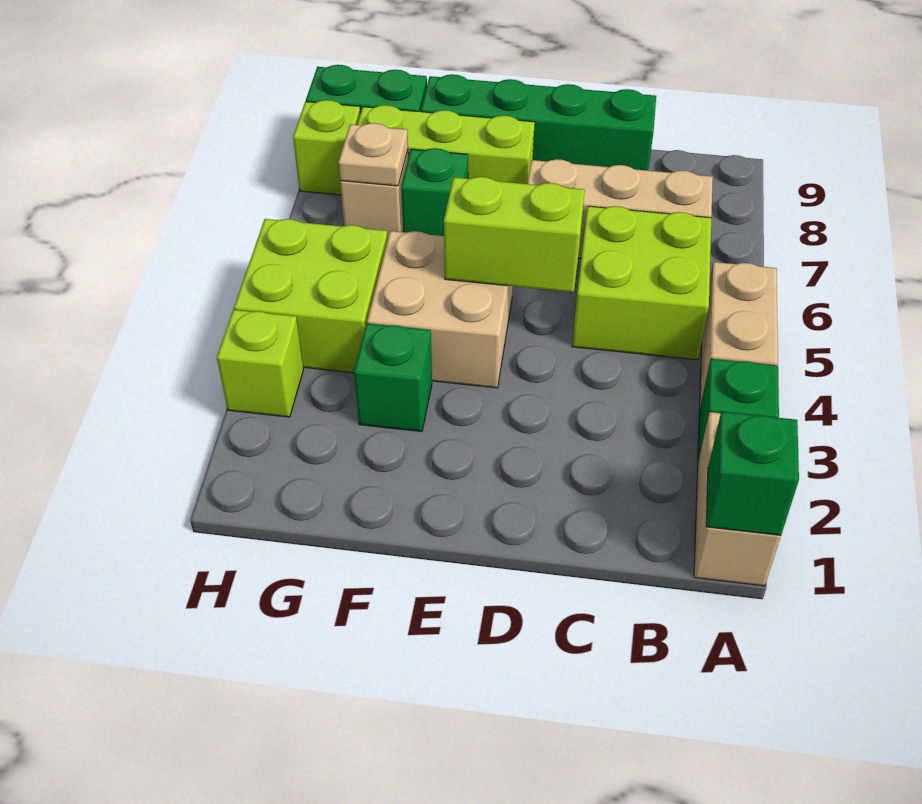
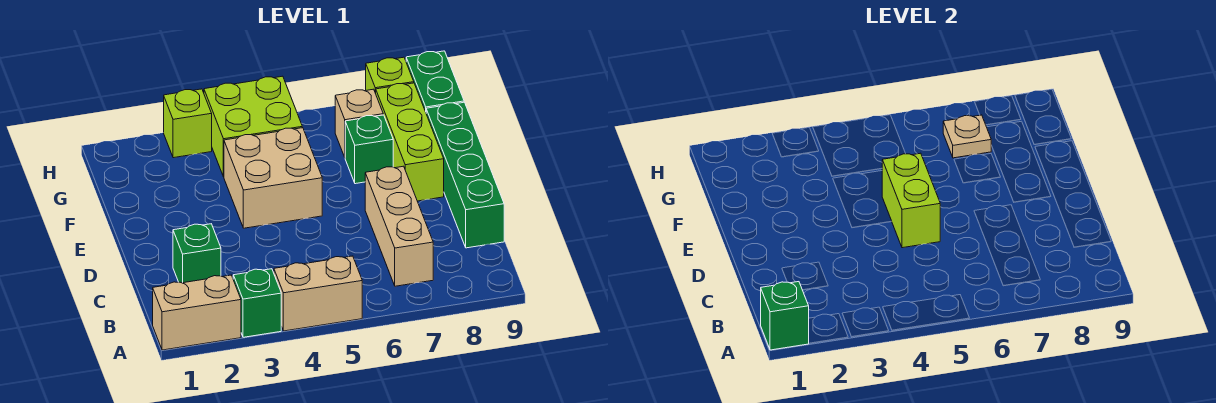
lime 2x2 brick [572,206,711,360] -> none
green 1x1 brick [354,323,432,432] -> green 1x1 brick moved to [173,224,221,283]

